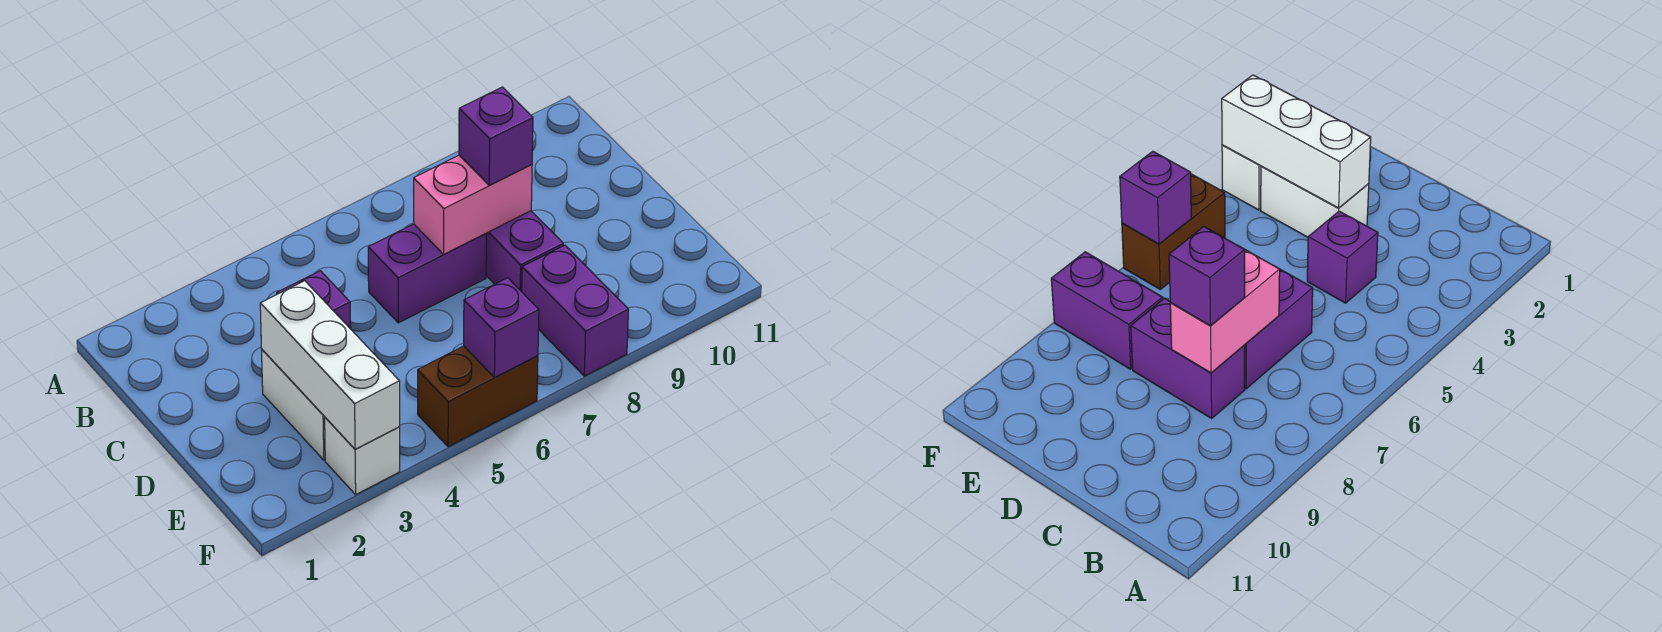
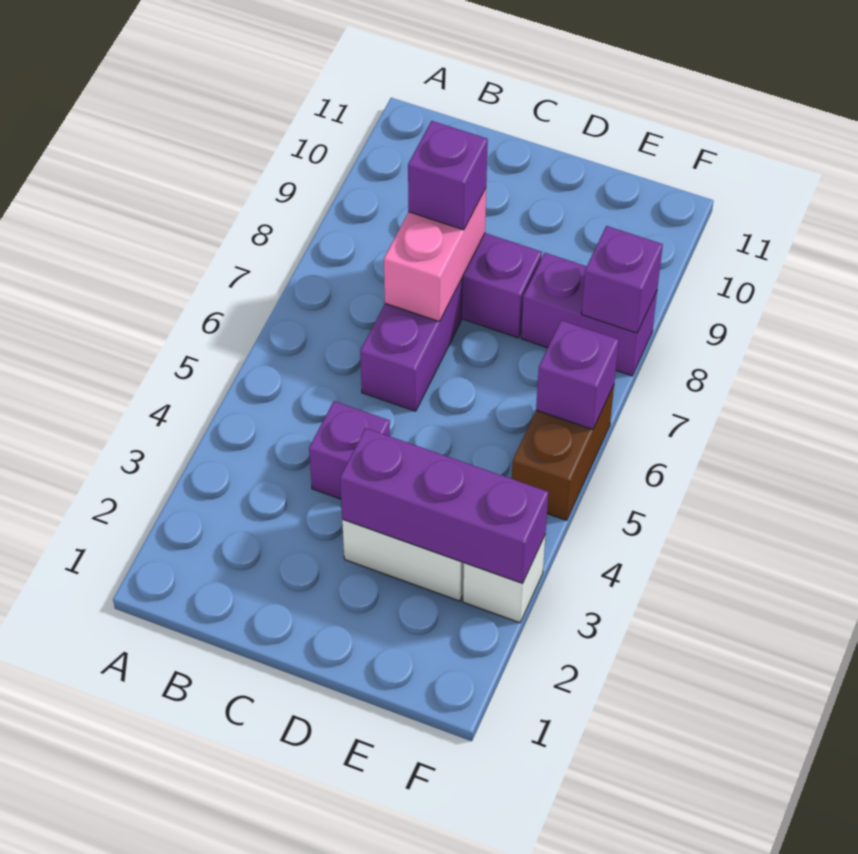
white 1x3 brick [260,281,400,449] -> purple 1x3 brick [340,428,548,584]
none -> purple 1x1 brick [581,226,663,333]

